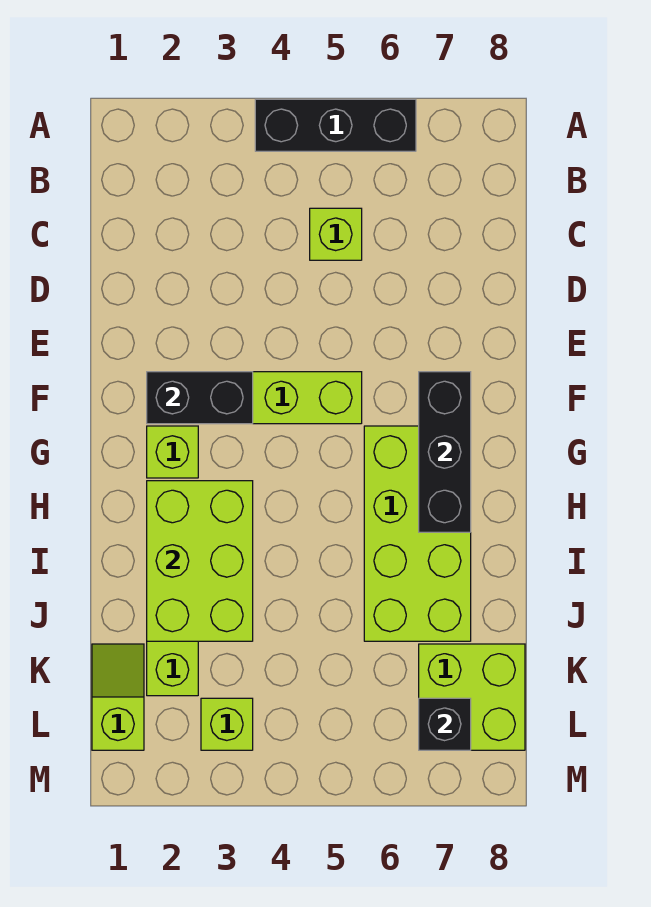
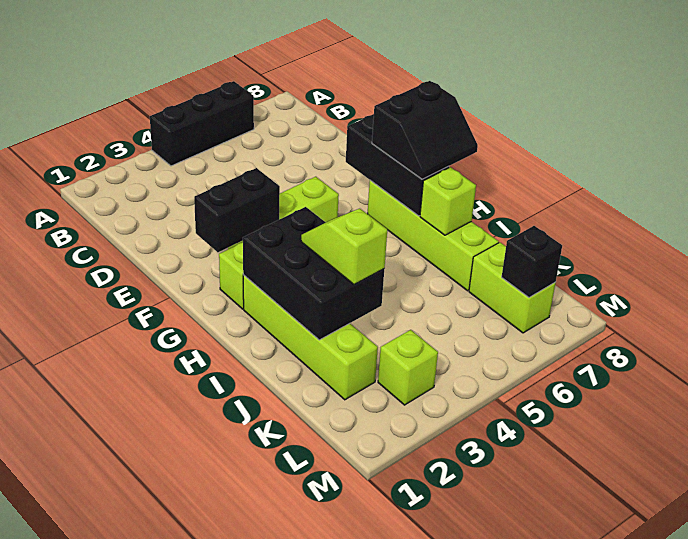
lime 1x1 brick [310,208,362,260] -> lime 1x1 brick moved to [420,167,476,235]
lime 2x4 brick [364,426,471,641] -> lime 1x4 brick [368,180,499,291]
none -> black 2x2 slope [372,81,478,179]
lime 2x3 brick [147,481,253,641] -> black 2x3 brick [243,207,384,340]
lime 1x2 slope [92,644,144,750] -> lime 1x2 slope moved to [301,209,387,284]
lime 2x2 brick [419,644,525,750] -> lime 1x2 brick [469,242,556,333]

